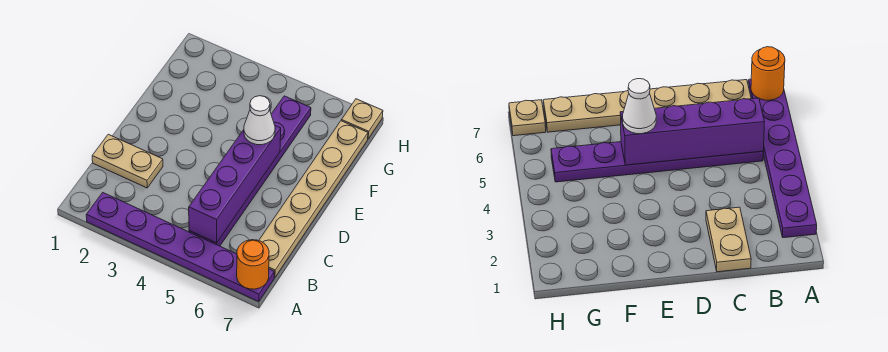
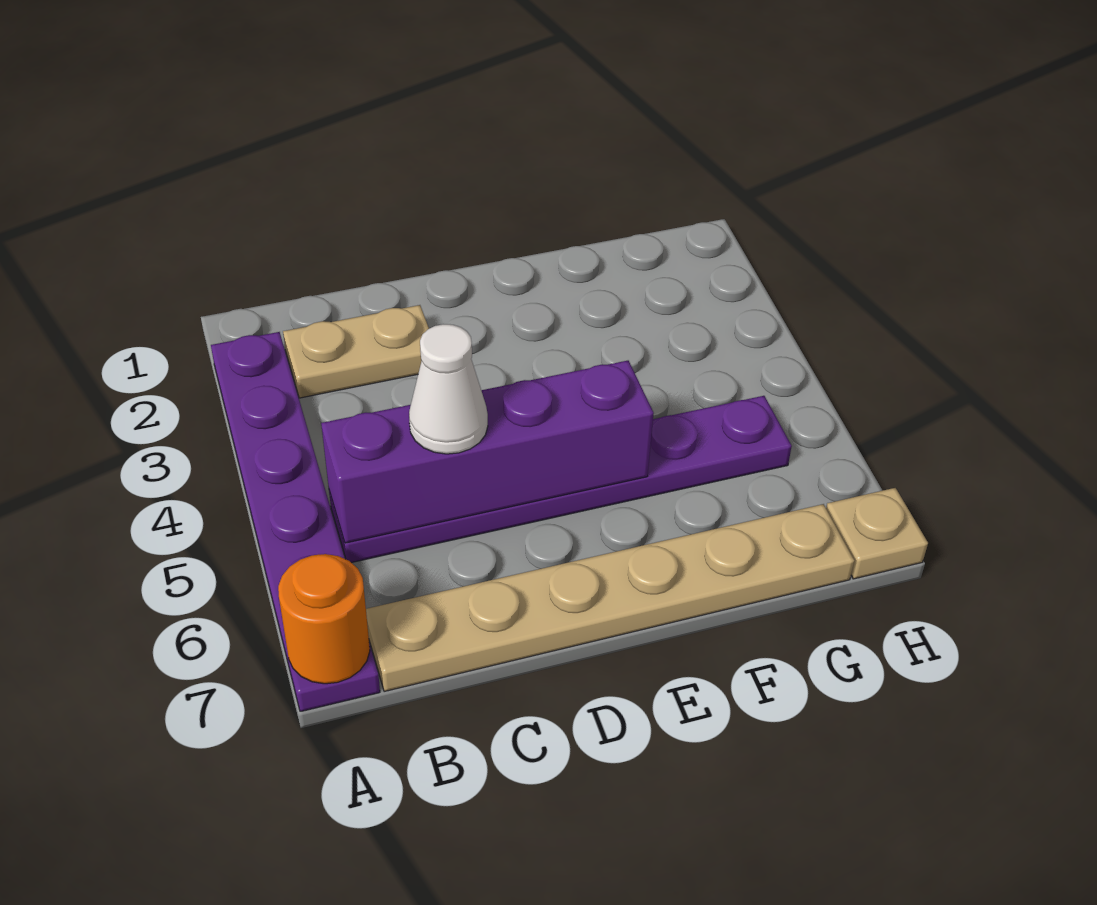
tan 1x2 plate [92,134,163,188] -> tan 1x2 plate turned to [283,305,429,398]
white 1x1 cone [244,96,275,145] -> white 1x1 cone moved to [409,324,488,454]

